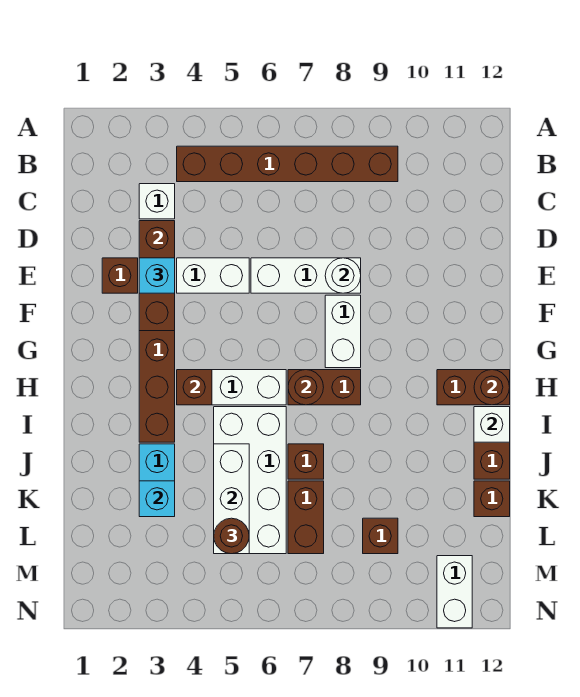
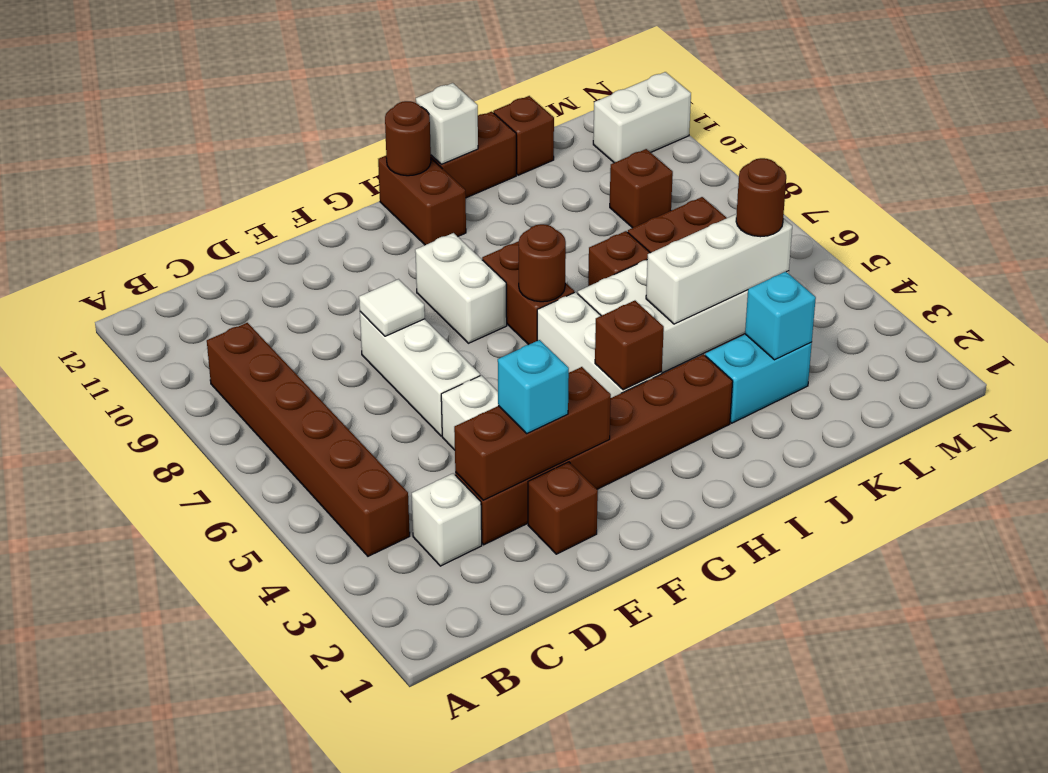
white 1x1 round brick [325,258,361,293] -> white 1x1 tile [359,279,425,336]
white 1x2 brick [325,295,361,368] -> white 1x2 brick turned to [415,233,507,343]

